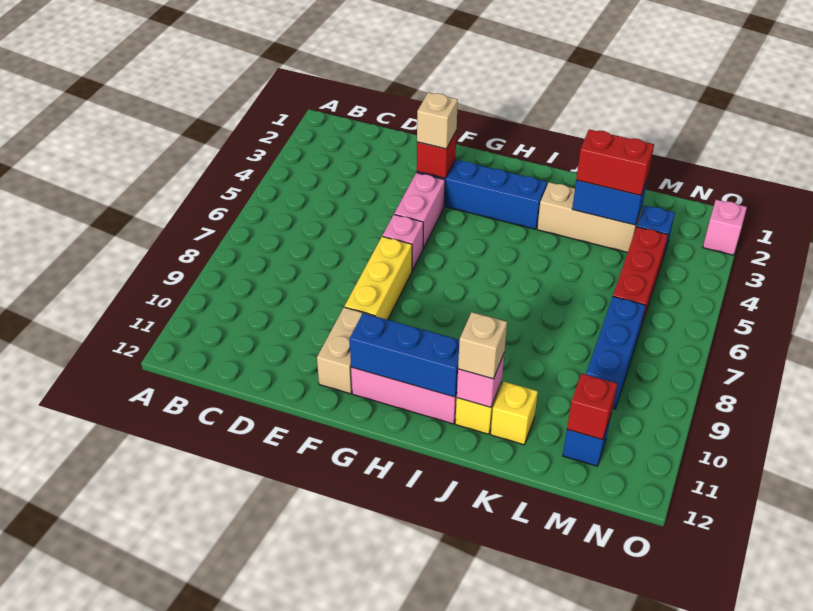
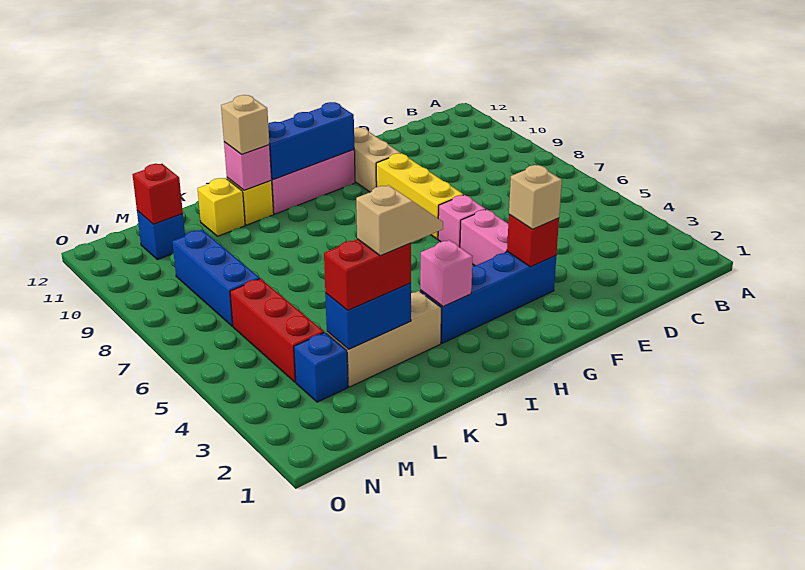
none -> tan 1x2 slope [356,185,443,256]
pink 1x1 brick [703,200,747,255] -> pink 1x1 brick moved to [420,240,473,307]

